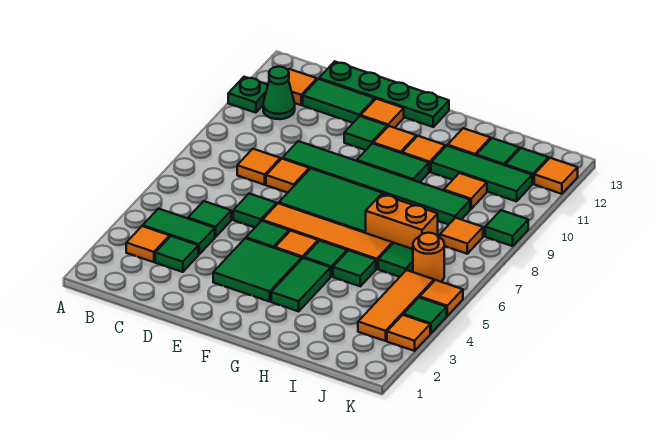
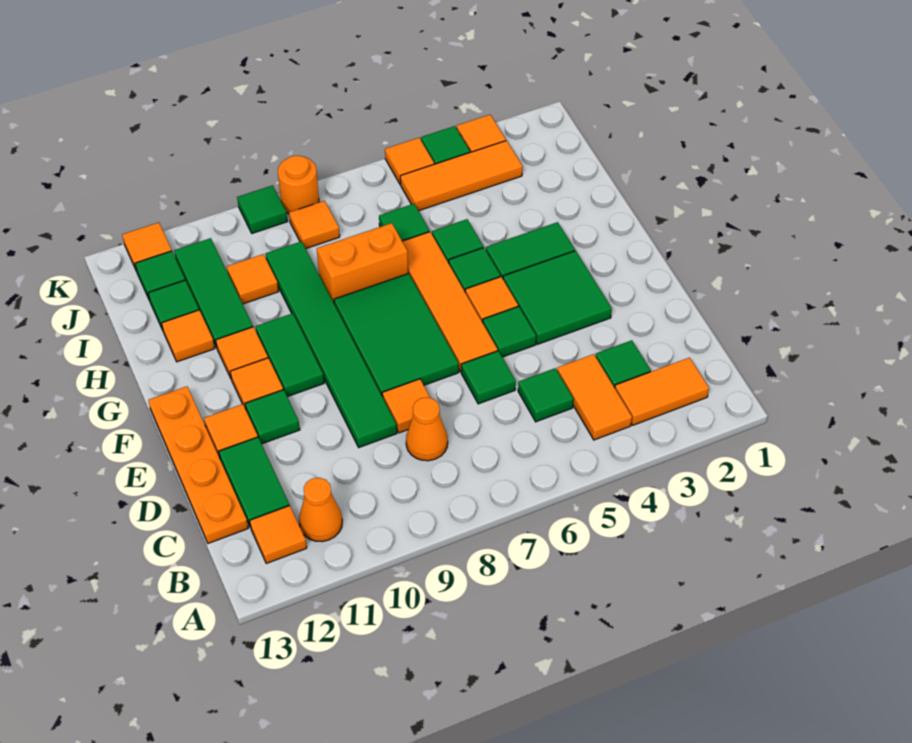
green 1x1 plate [228,77,268,113] -> none
orange 1x1 tile [126,226,170,262] -> orange 1x2 tile [615,358,709,425]
green 1x2 tile [143,209,215,254] -> orange 1x2 tile [557,354,632,440]
green 1x1 cone [263,67,295,119] -> orange 1x1 cone [299,478,342,542]
orange 1x1 tile [237,149,280,185] -> orange 1x1 cone [406,397,448,461]
green 1x4 plate [319,62,449,127] -> orange 1x4 plate [148,386,248,543]
orange 1x2 brick [366,194,438,249] -> orange 1x2 brick turned to [317,223,408,302]
orange 1x1 round brick [413,233,444,282] -> orange 1x1 round brick moved to [278,156,319,214]

